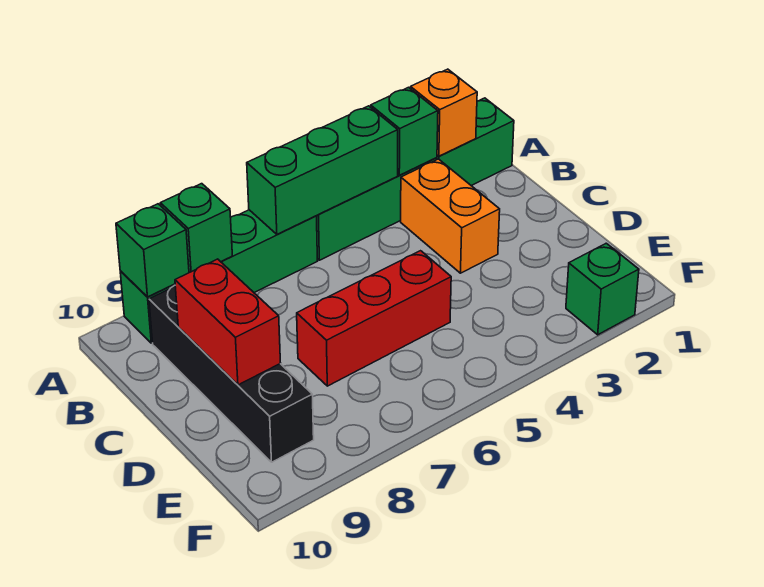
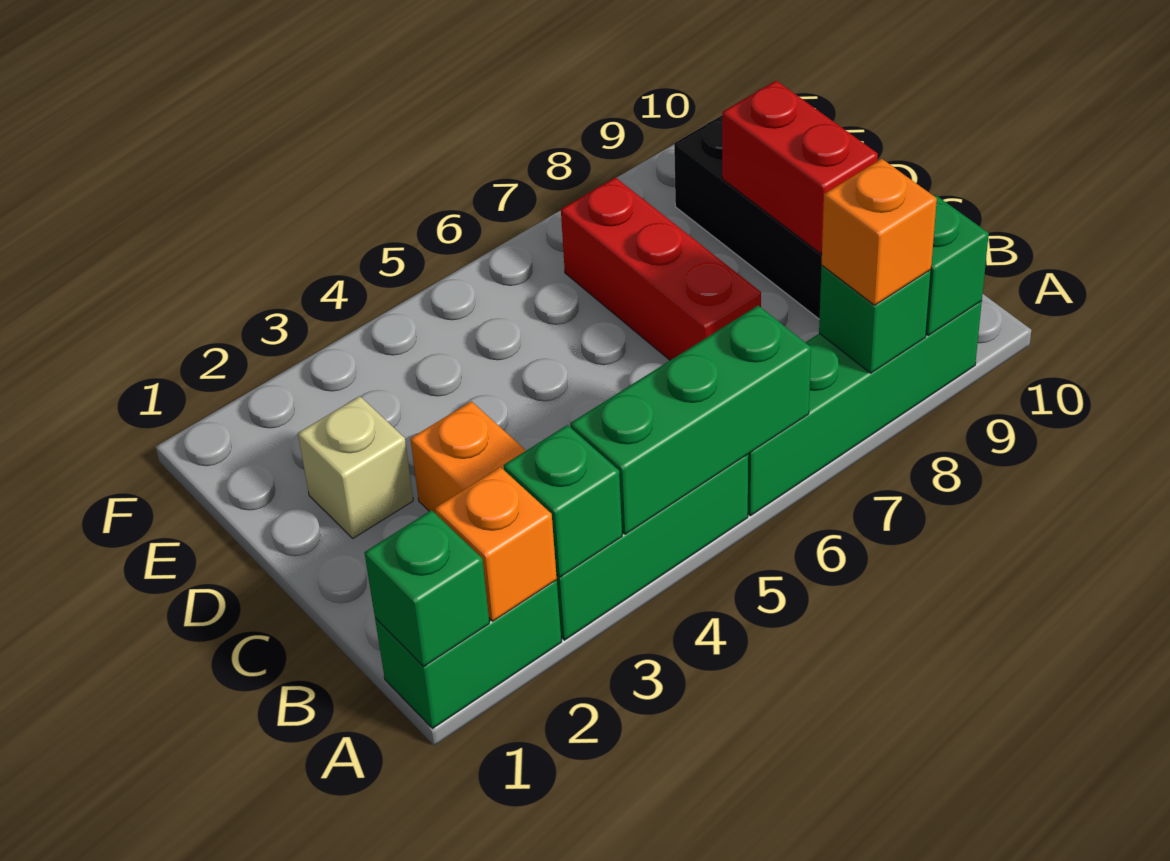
none -> orange 1x1 brick [822,159,937,305]
none -> tan 1x1 brick [298,396,413,538]
red 1x3 brick [297,251,451,386] -> red 1x3 brick turned to [561,178,761,360]
green 1x1 brick [566,243,639,335] -> green 1x1 brick moved to [364,510,489,667]

